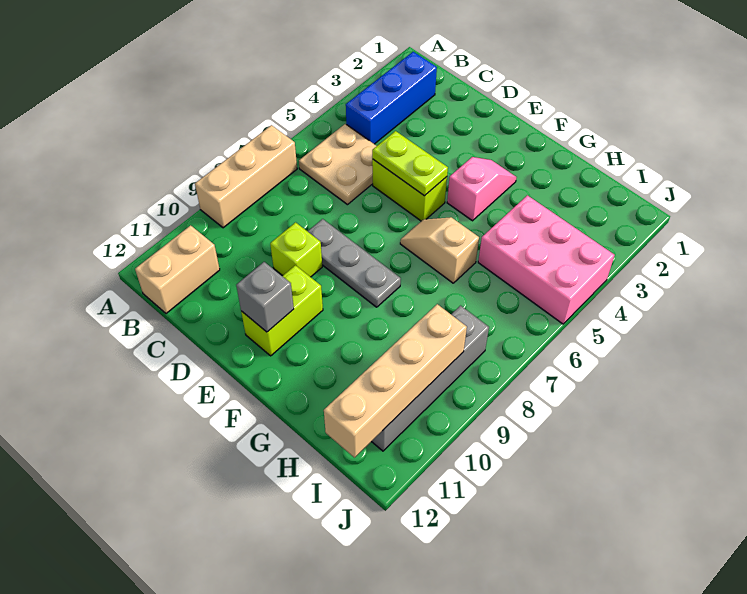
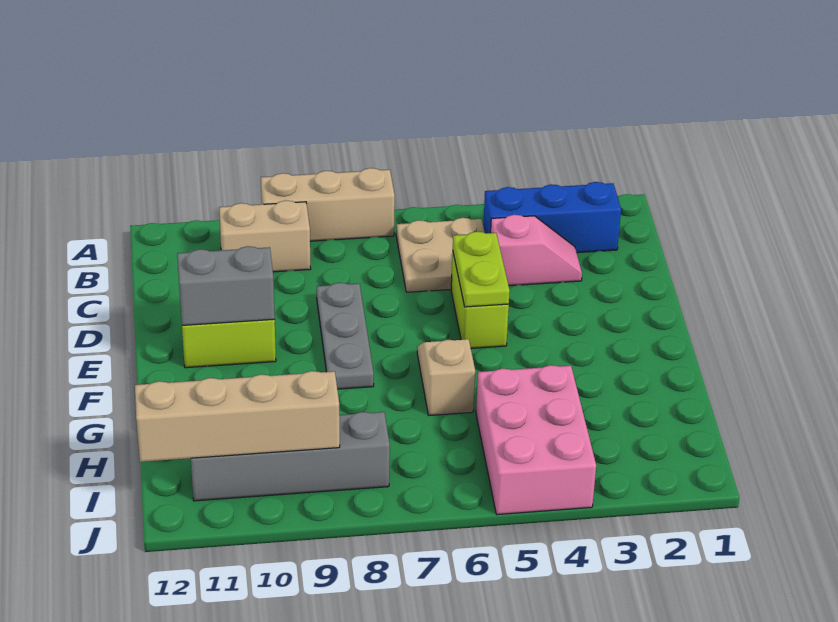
tan 1x2 brick [135,225,220,313] -> tan 1x2 brick moved to [219,200,311,272]
lime 1x1 brick [270,222,322,277] -> none
grey 1x1 brick [236,262,294,332] -> grey 1x2 brick [177,246,275,325]
pink 1x2 slope [447,157,516,221] -> pink 1x2 slope moved to [491,215,582,286]

